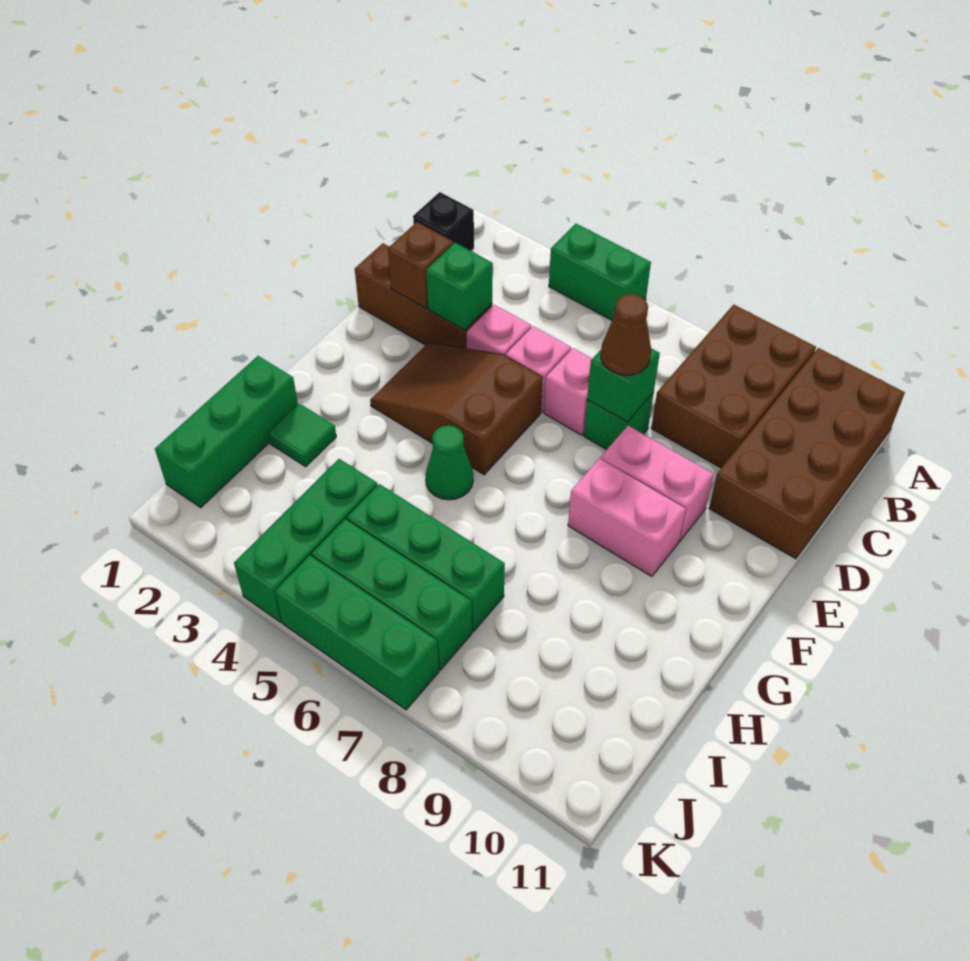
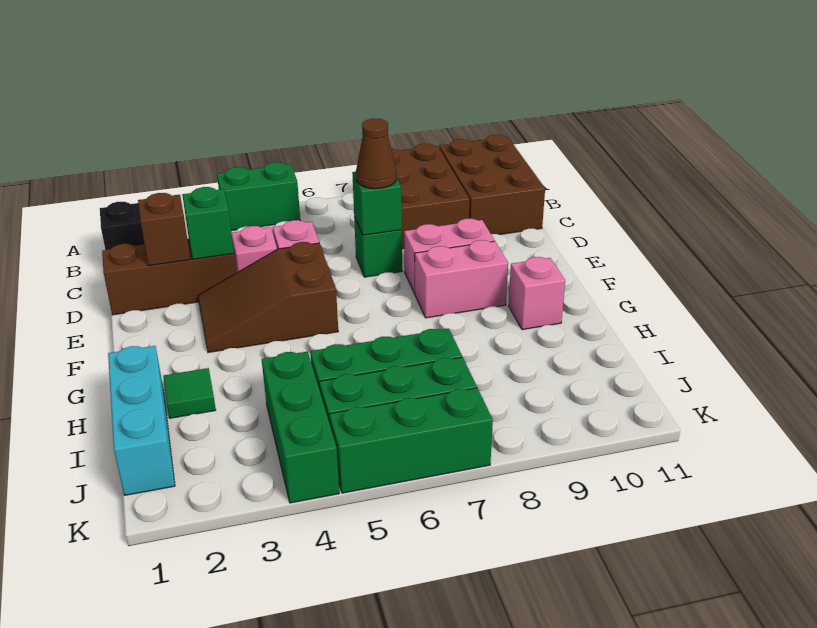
brown 2x4 brick [709,348,905,559] -> brown 2x3 brick [439,135,545,235]
pink 1x1 brick [544,348,592,435] -> pink 1x1 brick moved to [509,257,565,330]
green 1x1 cone [425,426,473,500] -> none
green 1x3 brick [155,356,298,508] -> cyan 1x3 brick [108,346,175,495]

